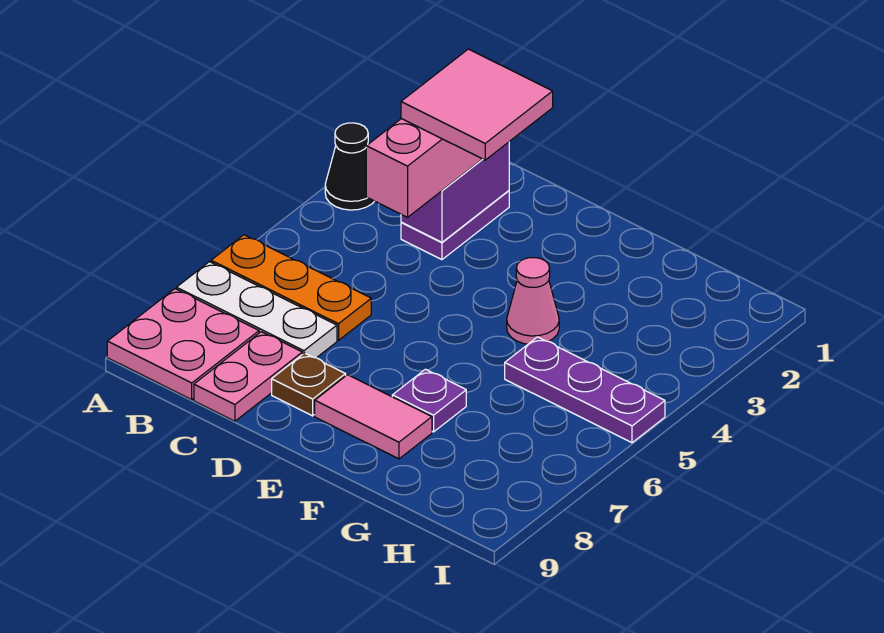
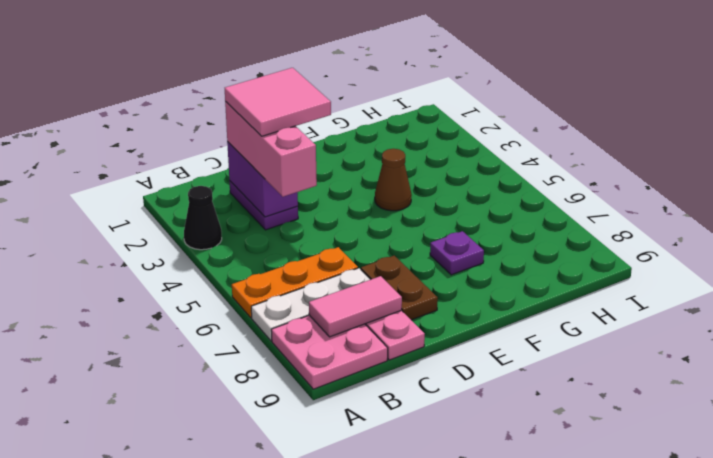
brown 1x1 plate [272,353,346,416] -> brown 1x2 plate [361,256,438,320]
pink 1x2 tile [315,375,432,459] -> pink 1x2 tile moved to [309,276,402,337]
pink 1x1 cone [507,258,559,344] -> brown 1x1 cone [375,149,412,211]
purple 1x3 plate [505,337,665,443] -> none

